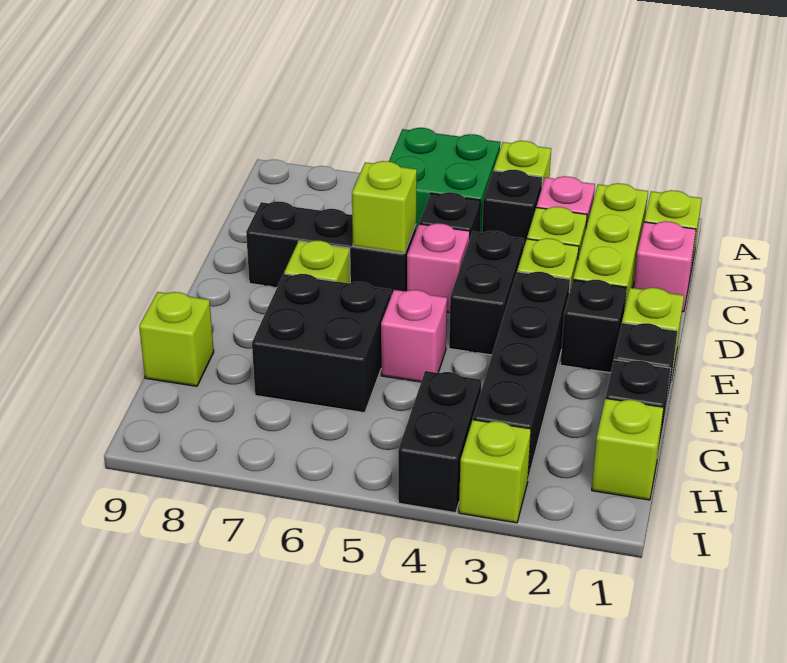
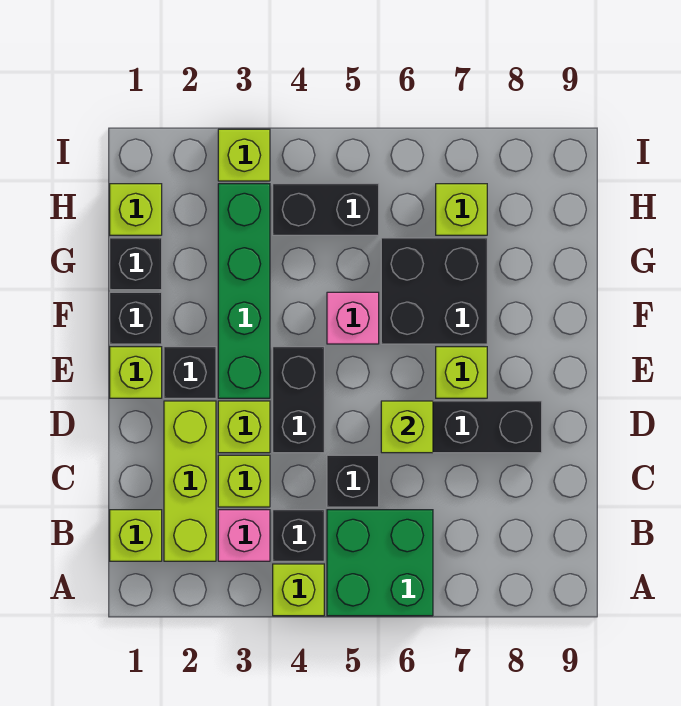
pink 1x1 brick [634,221,696,312] -> none
pink 1x1 brick [407,223,470,313] -> none
black 1x4 brick [473,272,570,479] -> green 1x4 brick [218,184,270,398]
lime 1x1 brick [139,292,214,386] -> lime 1x1 brick moved to [436,184,487,235]
black 1x2 brick [398,371,482,513] -> black 1x2 brick turned to [273,184,379,235]

